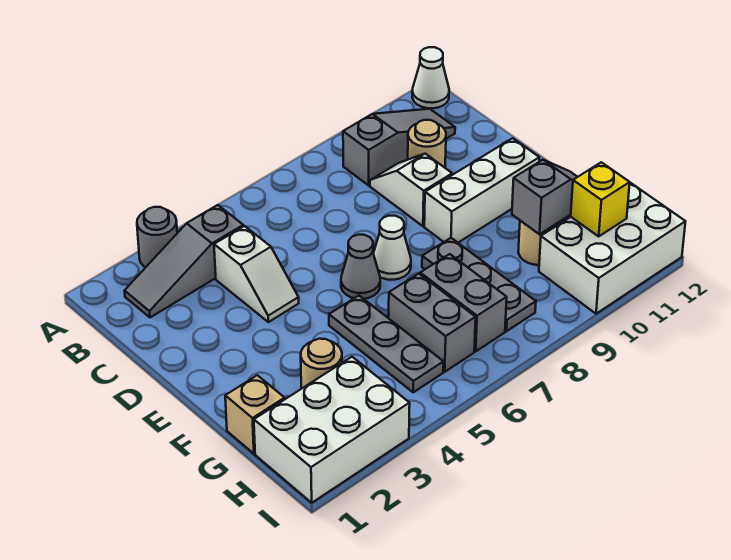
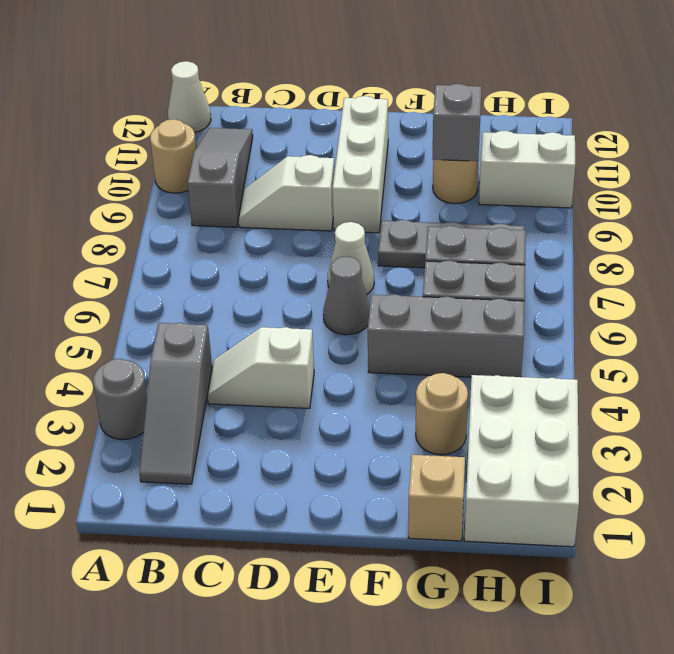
white 1x2 slope [214,226,299,322] -> white 1x2 slope turned to [208,327,314,409]
tan 1x1 round brick [408,120,446,168] -> tan 1x1 round brick moved to [150,119,196,193]
grey 1x3 plate [329,296,444,392] -> grey 1x3 brick [368,294,524,377]
white 2x3 brick [539,183,686,314] -> white 1x2 brick [479,131,575,208]
yellow 1x1 brick [571,162,630,236] -> none

